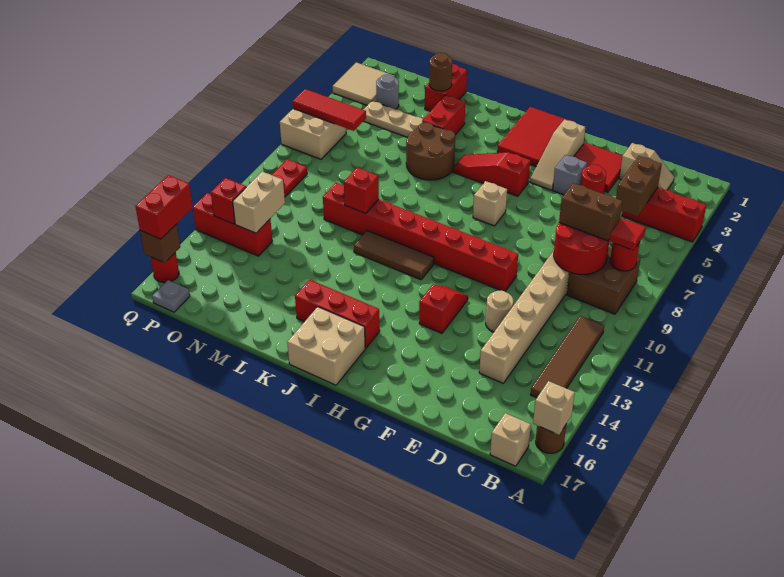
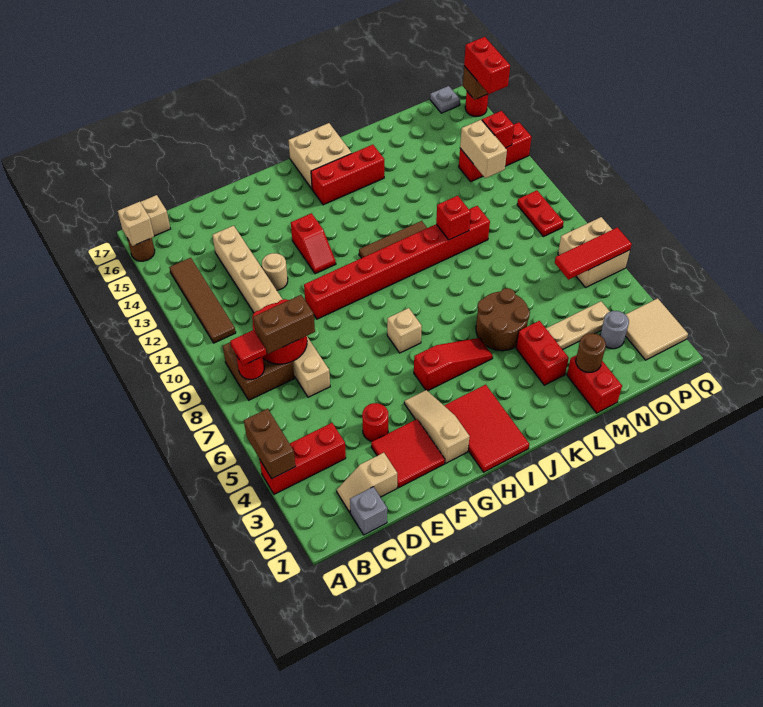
brown 1x2 brick [616,156,662,217] -> brown 1x2 brick moved to [244,409,296,478]
grey 1x1 brick [553,155,587,195] -> grey 1x1 brick moved to [350,487,387,535]

